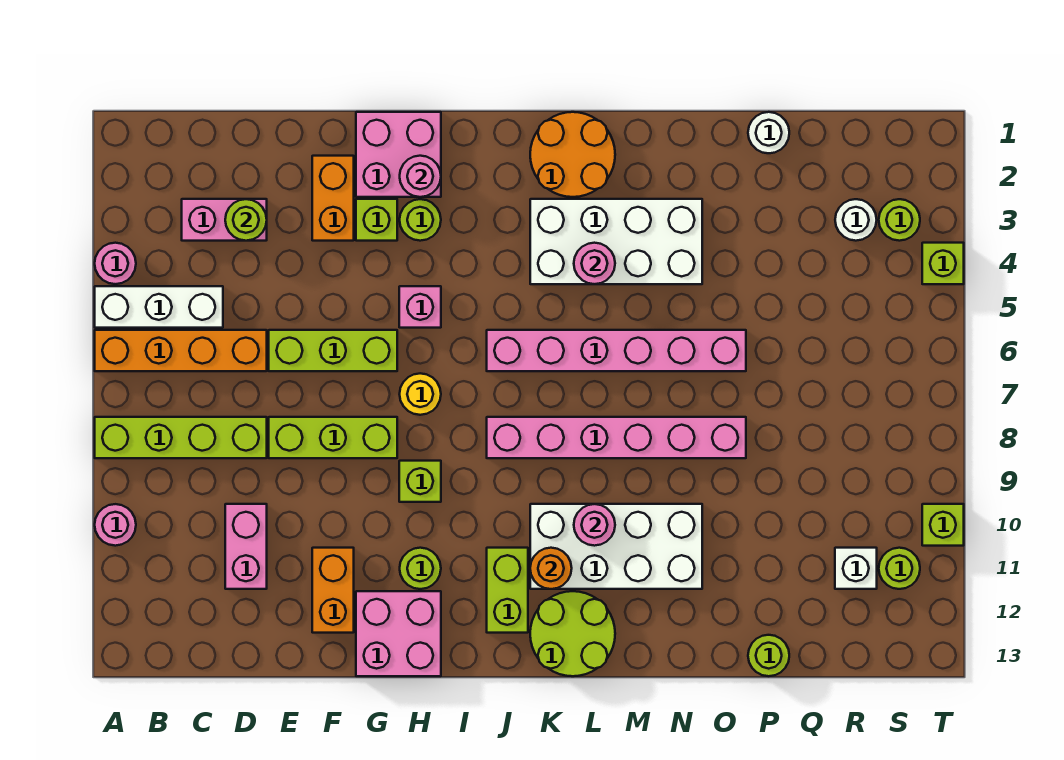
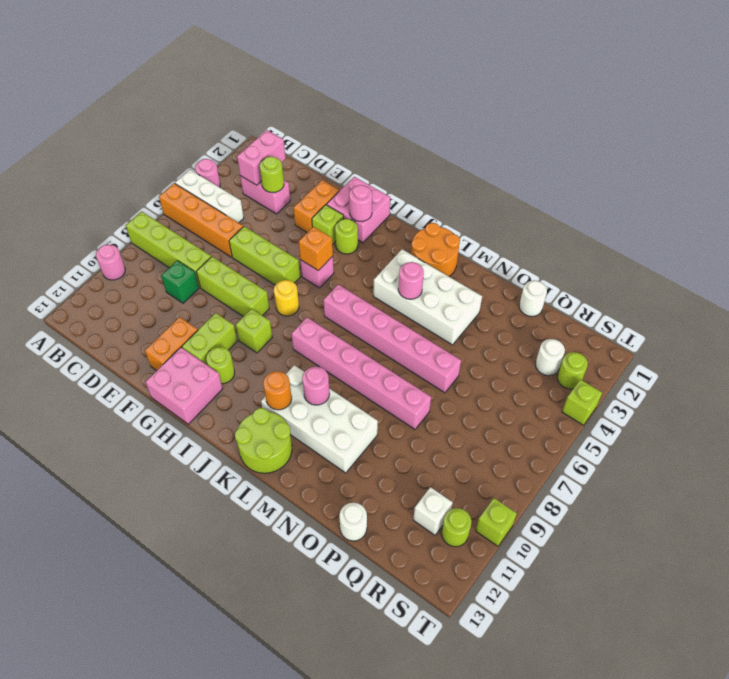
none -> green 1x1 brick [161,260,199,303]
pink 1x2 brick [225,504,267,589] -> pink 1x2 brick moved to [237,130,286,185]
none -> orange 1x1 brick [299,227,333,271]
lime 1x2 brick [487,548,528,633] -> lime 1x2 brick moved to [182,313,237,365]
lime 1x1 round brick [748,635,789,676] -> white 1x1 round brick [339,503,367,541]

